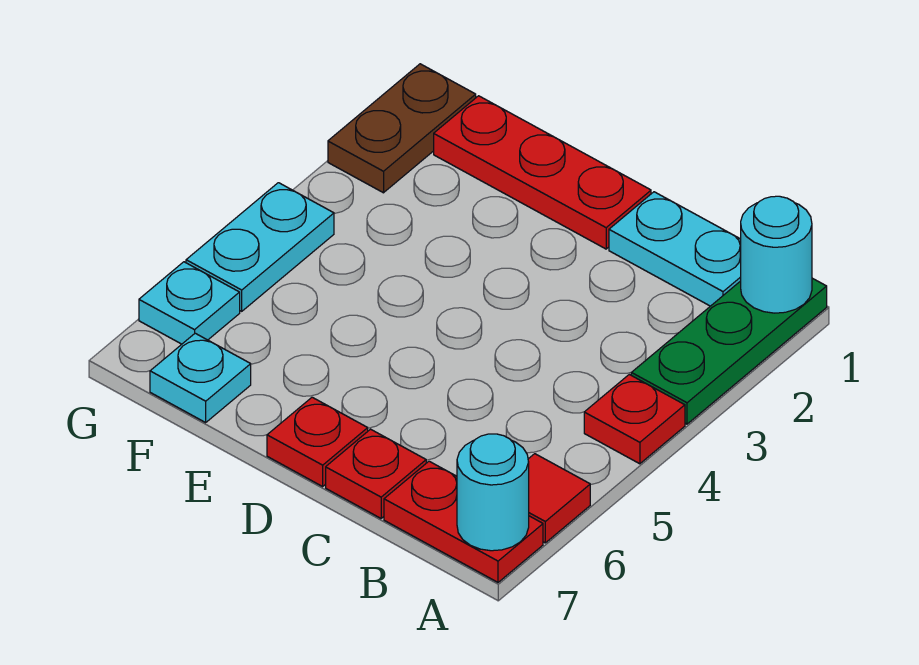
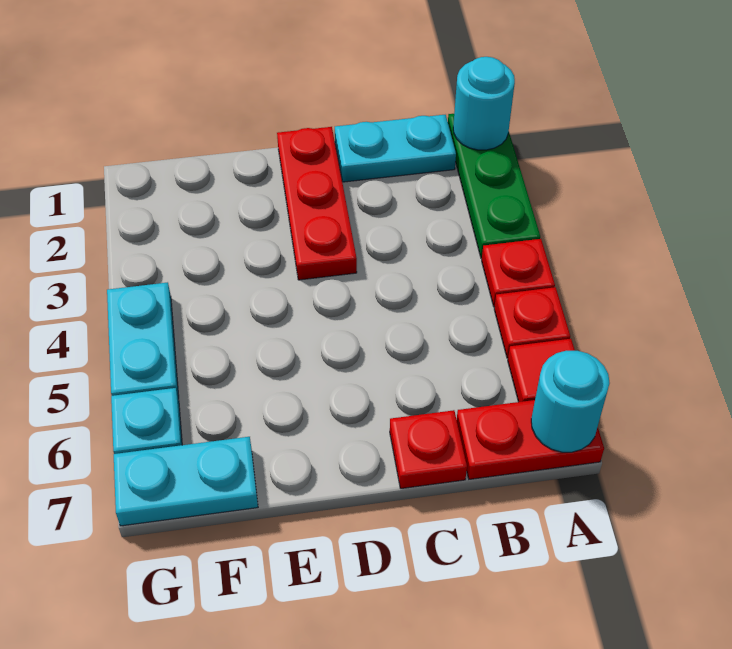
red 1x3 plate [434,96,651,249] -> red 1x3 plate turned to [277,127,357,280]
red 1x1 plate [267,397,368,486] -> red 1x1 plate moved to [494,287,570,358]
cyan 1x1 plate [150,333,251,422] -> cyan 1x2 plate [114,437,258,526]
brown 1x2 plate [328,64,476,193] -> none

